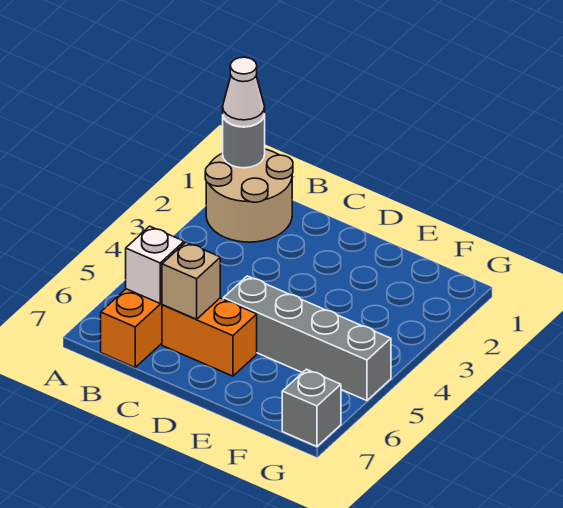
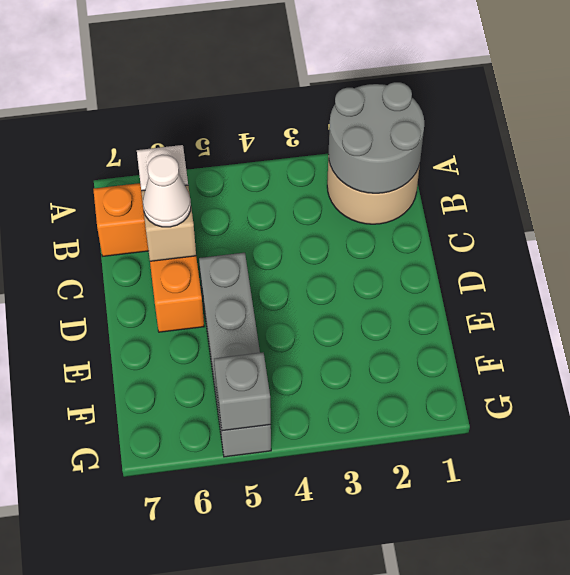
grey 1x1 round brick [223,114,265,168] -> grey 2x2 round brick [328,82,424,193]
white 1x1 cone [223,57,265,127] -> white 1x1 cone moved to [143,155,191,227]
grey 1x1 brick [282,369,341,447] -> grey 1x1 brick moved to [214,353,271,431]

